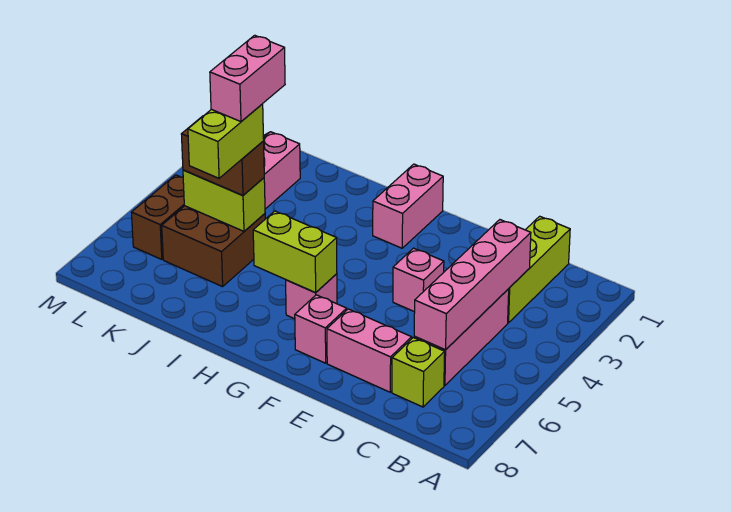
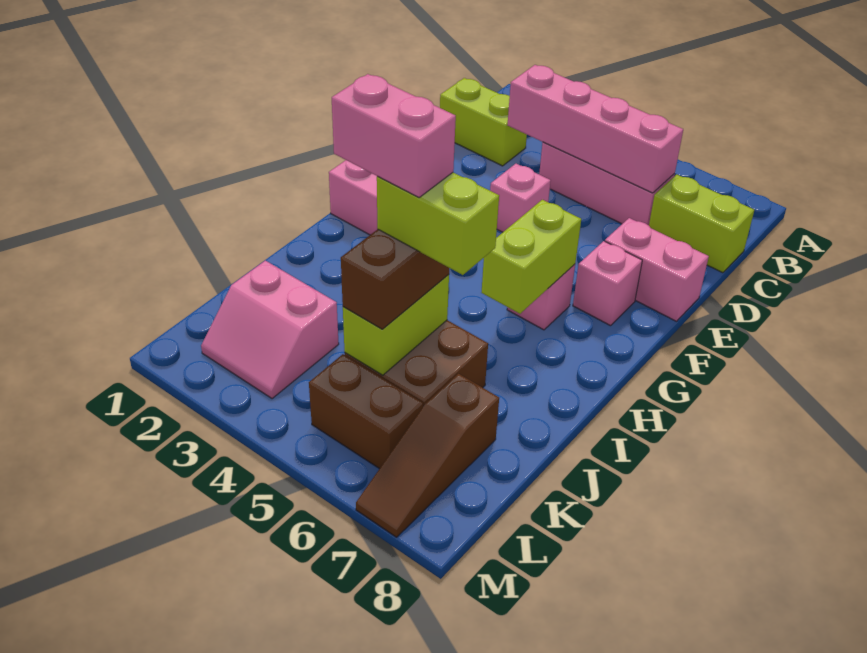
lime 1x3 brick [508,216,570,323] -> lime 1x2 brick [440,78,527,166]
lime 1x1 brick [392,338,445,407] -> lime 1x2 brick [649,174,754,273]
pink 1x2 brick [327,309,412,392] -> pink 1x2 brick turned to [605,218,709,321]
none -> brown 1x3 slope [356,374,499,537]

